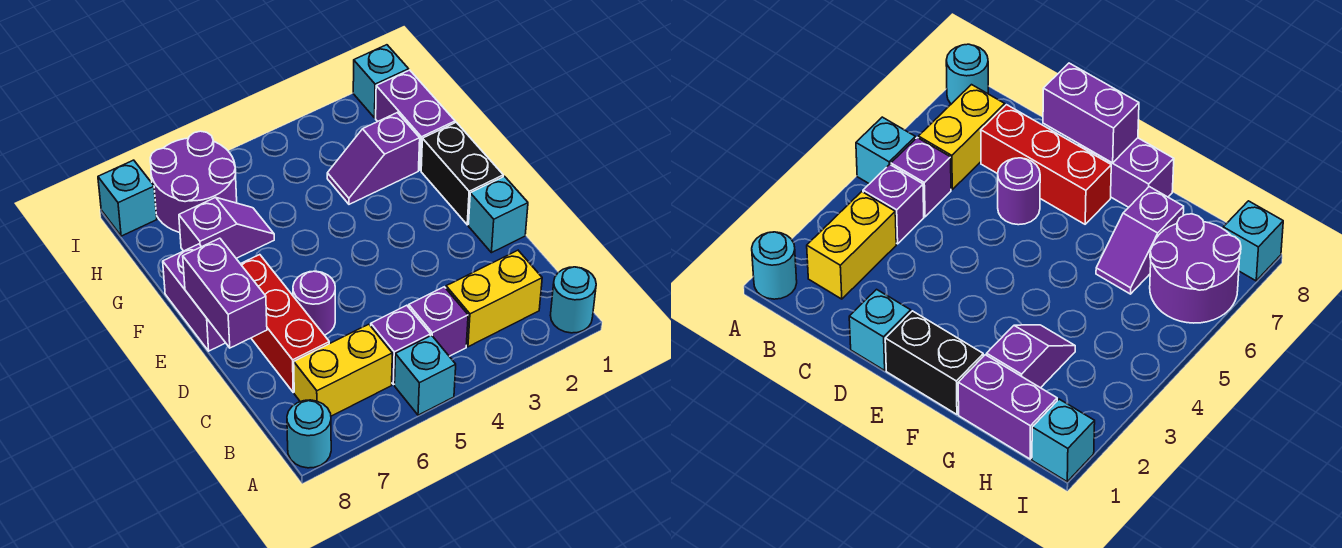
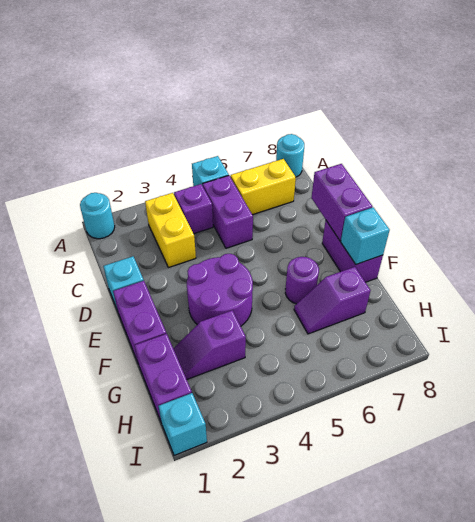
yellow 1x2 brick [446,250,542,347] -> yellow 1x2 brick turned to [145,193,196,268]
purple 1x1 brick [371,305,431,385] -> purple 1x2 brick [203,176,253,248]
red 1x3 brick [241,255,329,392] -> none
purple 1x1 round brick [293,271,335,335] -> purple 1x1 round brick moved to [285,257,319,304]
black 1x2 brick [421,122,503,225] -> purple 1x2 brick [113,281,166,362]
purple 1x2 slope [327,113,420,204] -> purple 1x2 slope turned to [173,311,246,379]
purple 2x2 round brick [150,131,237,232] -> purple 2x2 round brick moved to [187,254,253,326]
cyan 1x1 brick [98,160,157,236] -> cyan 1x1 brick moved to [341,207,390,264]

